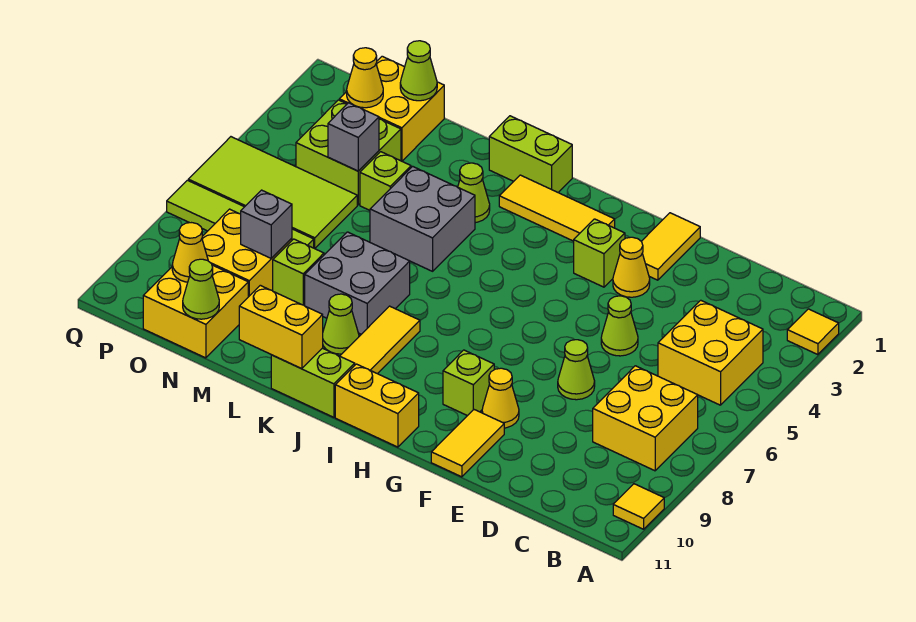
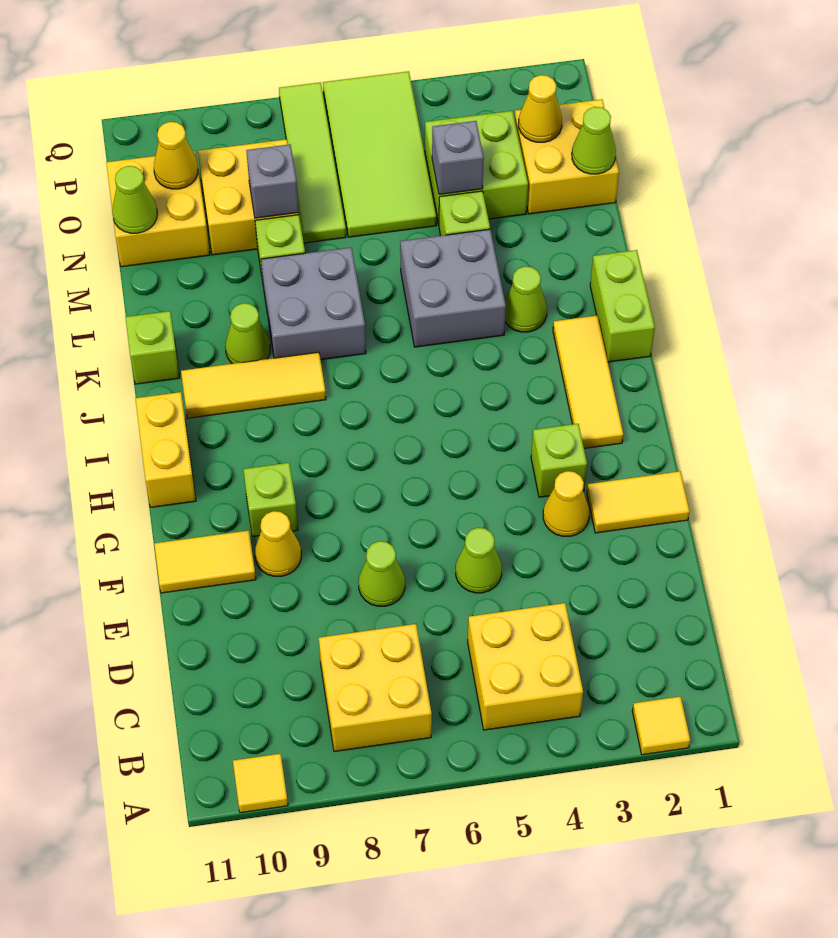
lime 1x2 brick [271,348,355,417] -> lime 1x1 brick [125,311,180,384]
yellow 1x2 brick [239,285,323,369] -> none

